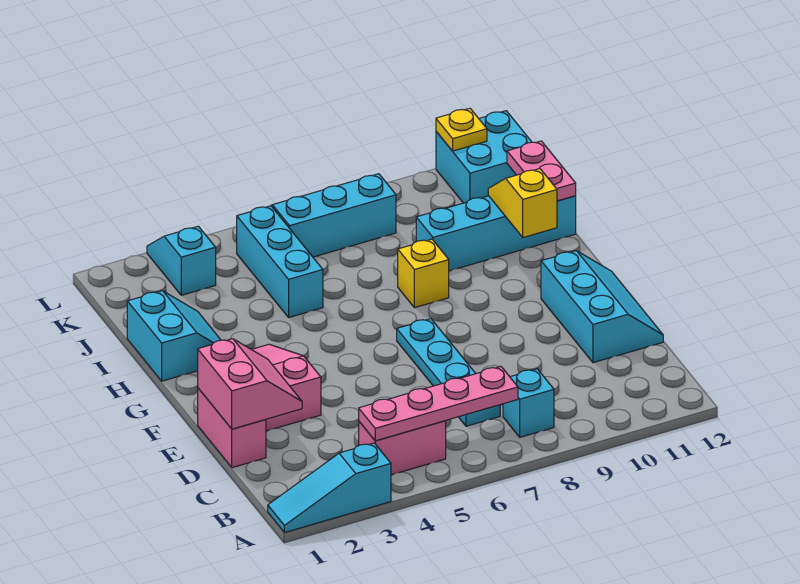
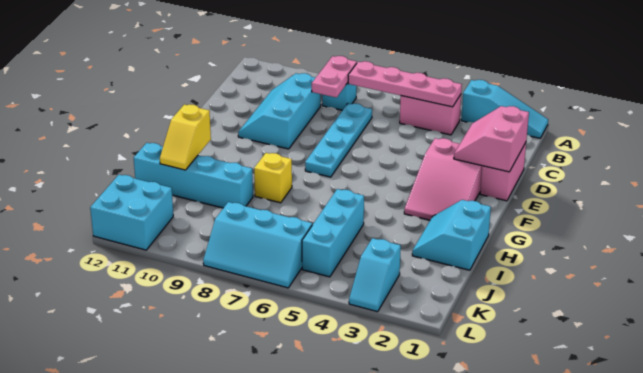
cyan 2x3 slope [541,251,663,363] -> cyan 2x3 slope moved to [238,73,321,149]
pink 1x2 plate [507,141,576,201] -> pink 1x2 plate moved to [312,56,357,98]
yellow 1x1 plate [436,108,487,151] -> none

